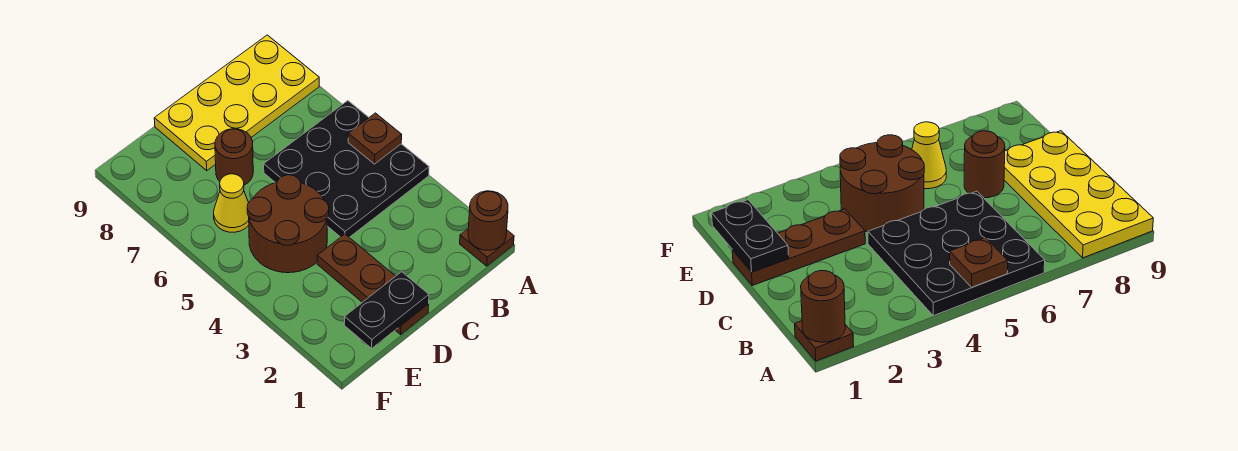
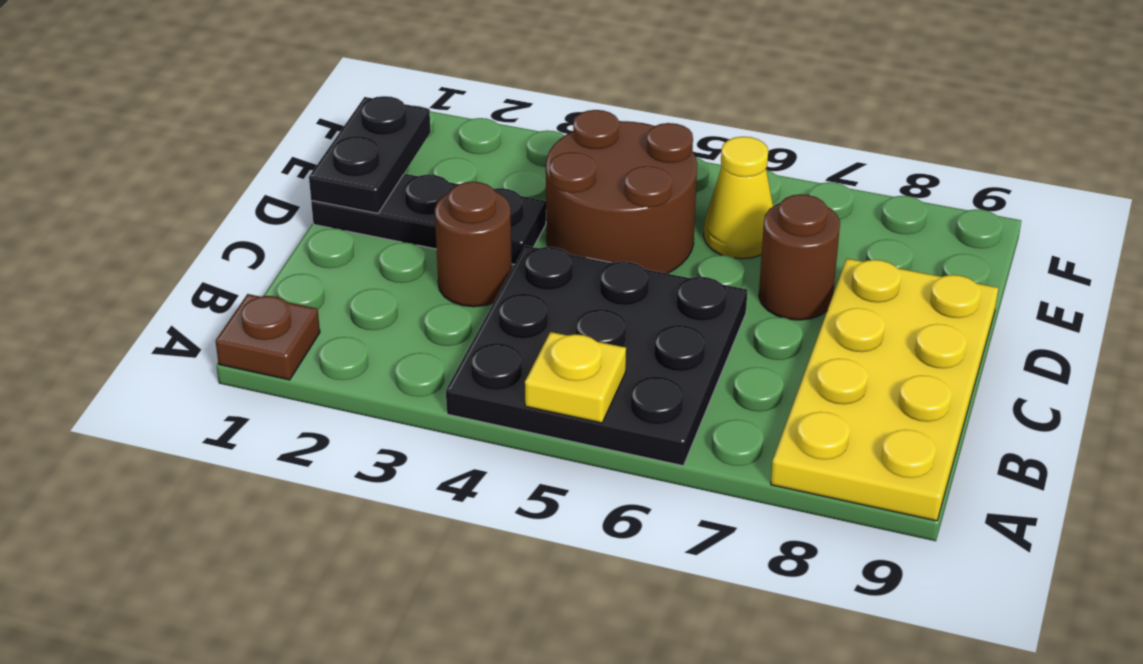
brown 1x1 round brick [468,191,508,250] -> brown 1x1 round brick moved to [435,182,512,307]
brown 1x1 plate [348,113,402,164] -> yellow 1x1 plate [525,332,626,423]
brown 1x3 plate [317,234,429,334] -> black 1x3 plate [311,174,546,265]

